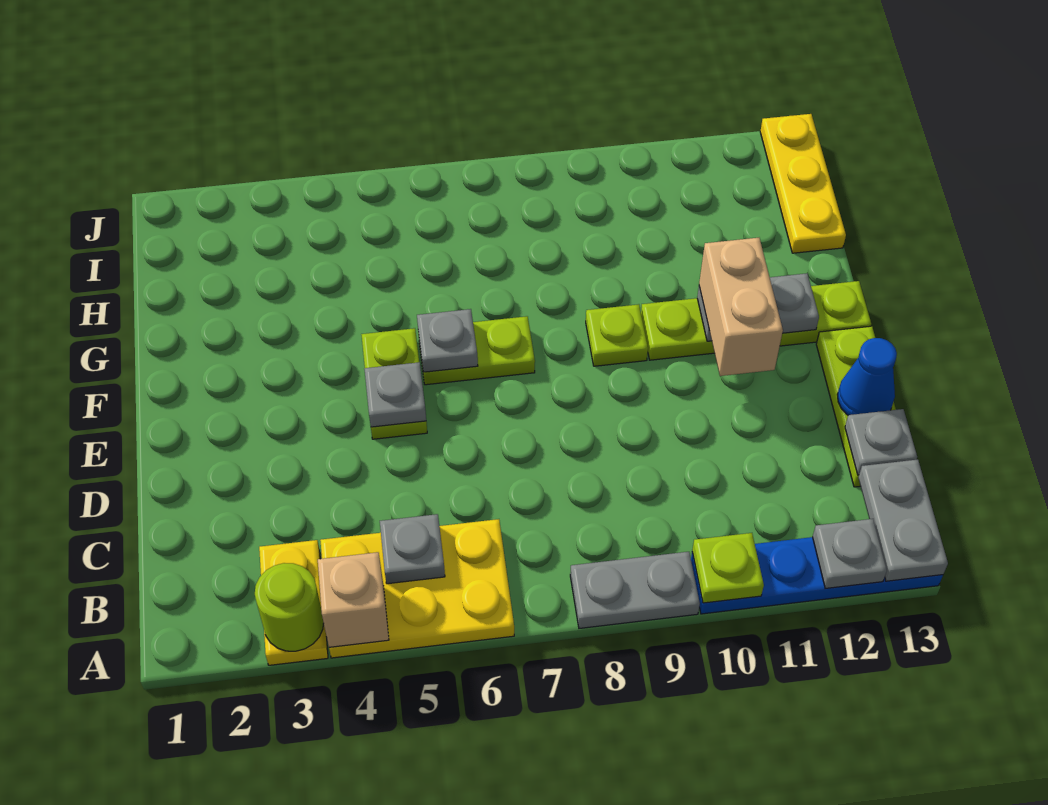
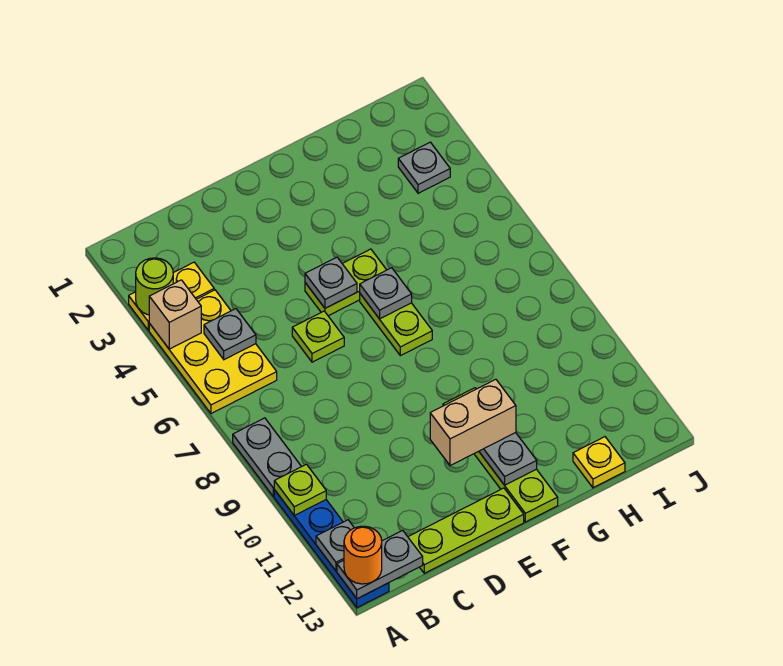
none -> orange 1x1 round brick [344,526,382,584]
grey 1x1 plate [845,409,917,475] -> grey 1x1 plate moved to [398,142,450,193]
blue 1x1 cone [837,338,897,415] -> none
lime 1x1 plate [586,304,648,366] -> lime 1x1 plate moved to [292,311,344,362]
yellow 1x3 plate [760,114,846,253] -> yellow 1x1 plate [573,437,625,488]

